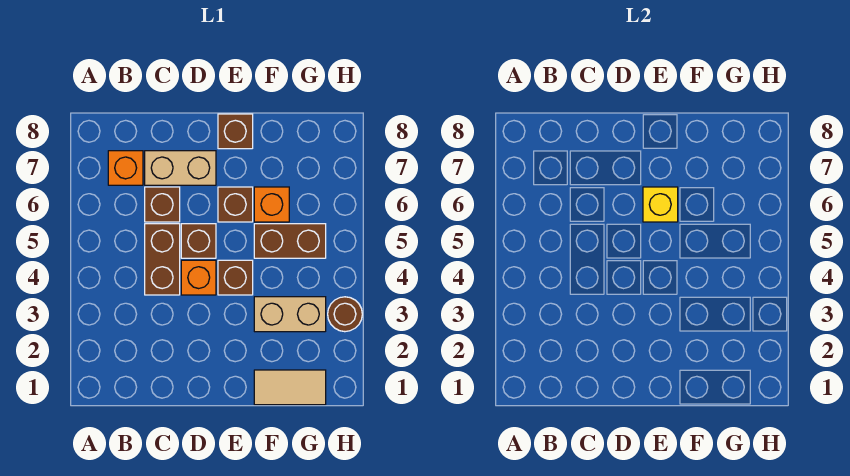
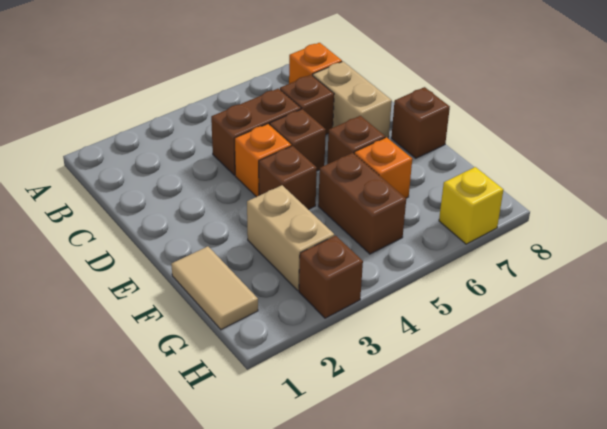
yellow 1x1 brick [643,187,678,222] -> yellow 1x1 brick moved to [439,167,503,244]
brown 1x1 round brick [328,297,362,332] -> brown 1x1 brick [299,236,363,318]

